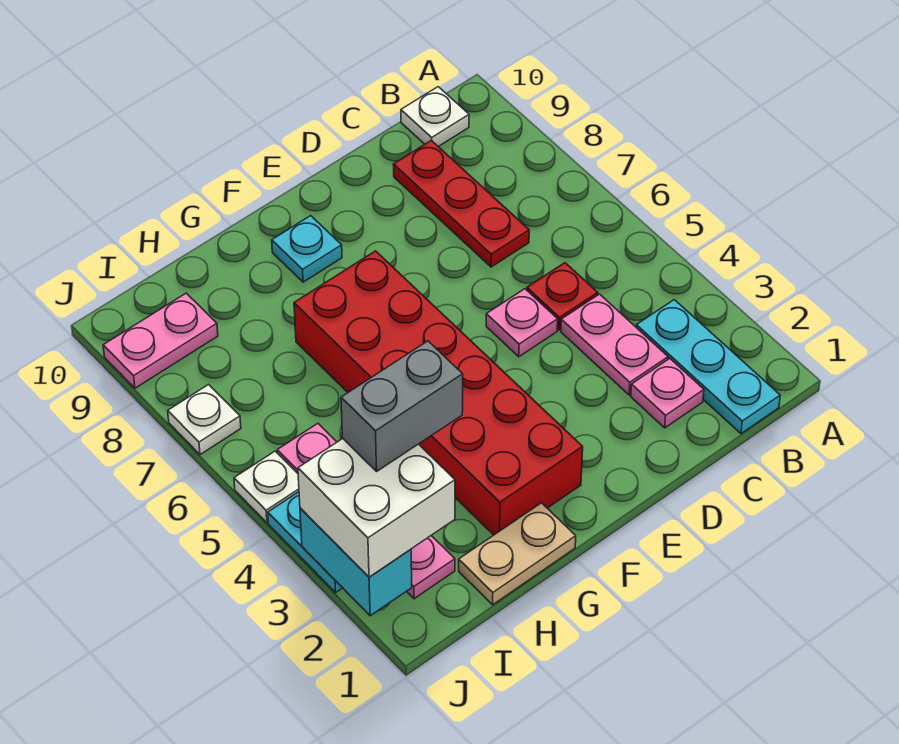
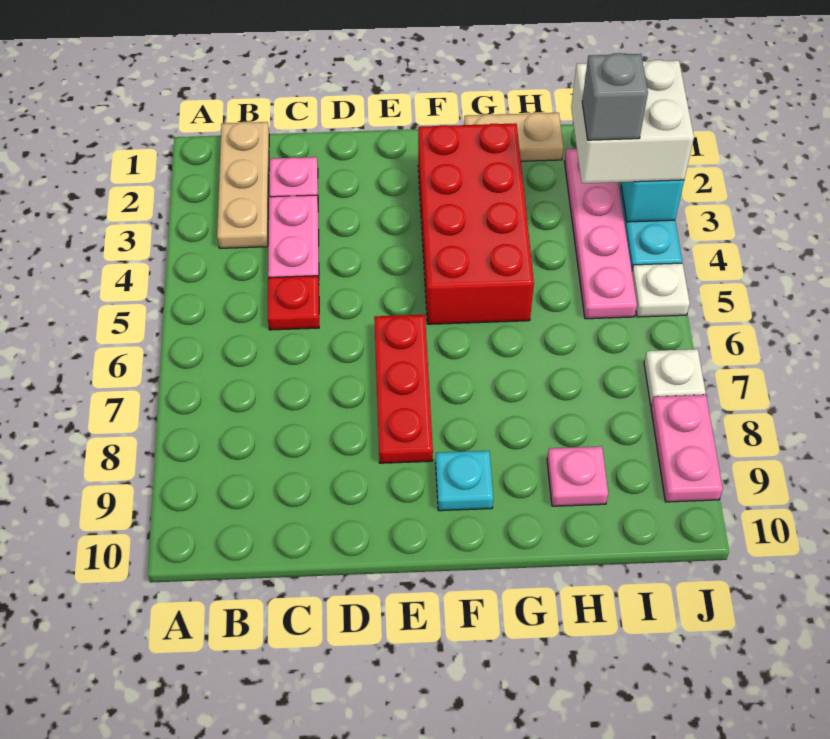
cyan 1x3 plate [636,300,780,434] -> tan 1x3 plate [217,122,269,248]
white 1x1 plate [401,87,469,147] -> none
red 1x3 plate [393,140,529,267] -> red 1x3 plate moved to [374,315,433,463]
pink 1x1 plate [486,289,558,357] -> pink 1x1 plate moved to [547,446,608,506]
red 2x6 brick [294,251,583,535] -> red 2x4 brick [418,123,534,324]
grey 1x2 brick [341,341,463,471] -> grey 1x1 brick [582,53,648,140]
pink 1x2 plate [103,293,218,388] -> pink 1x2 plate turned to [651,395,723,502]

